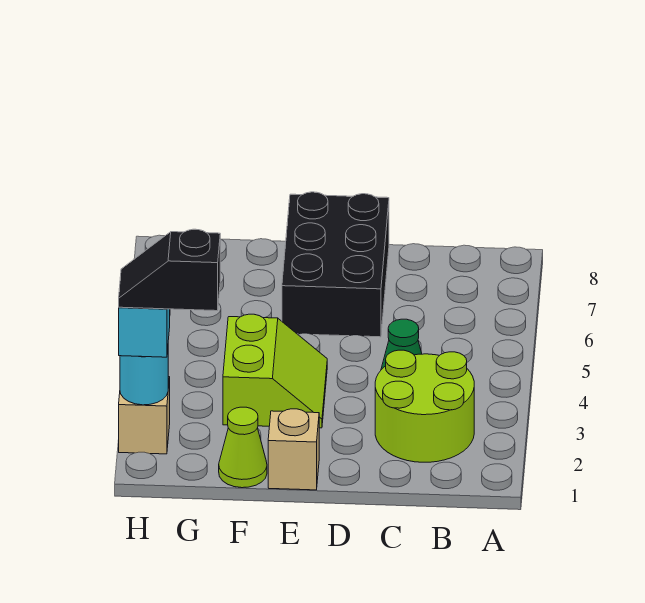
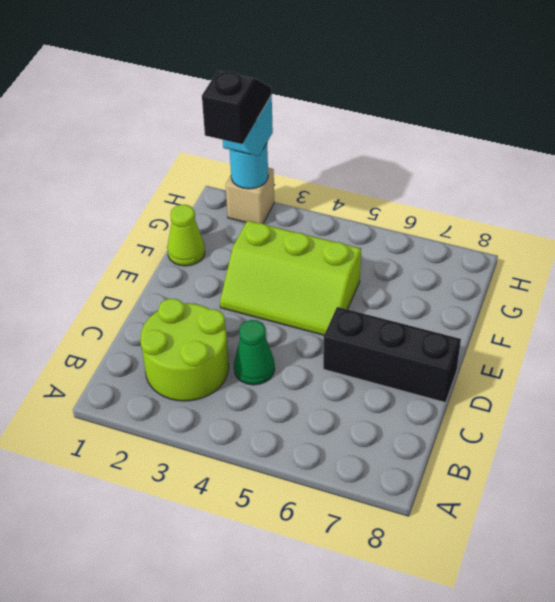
black 2x3 brick [282,192,389,337] -> black 1x3 brick [323,307,461,403]
tan 1x1 brick [268,409,319,490] -> none
lime 2x2 slope [223,314,327,428] -> lime 2x3 slope [220,221,361,335]

